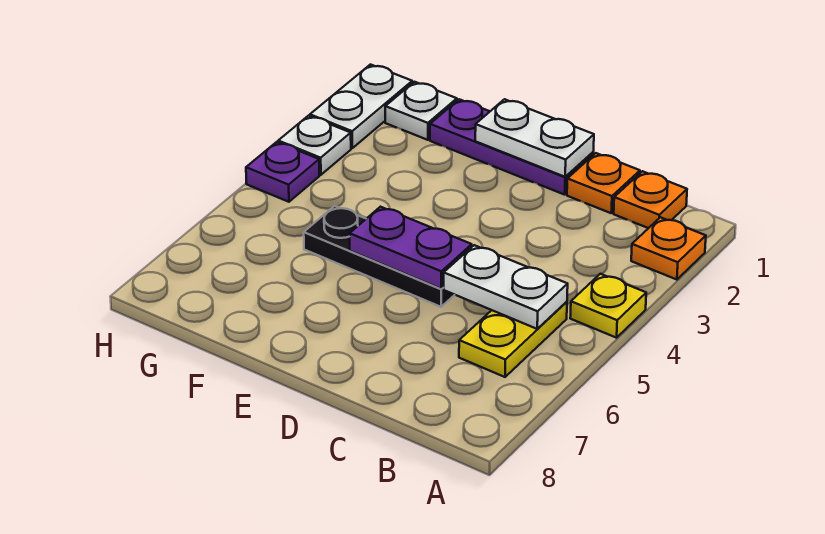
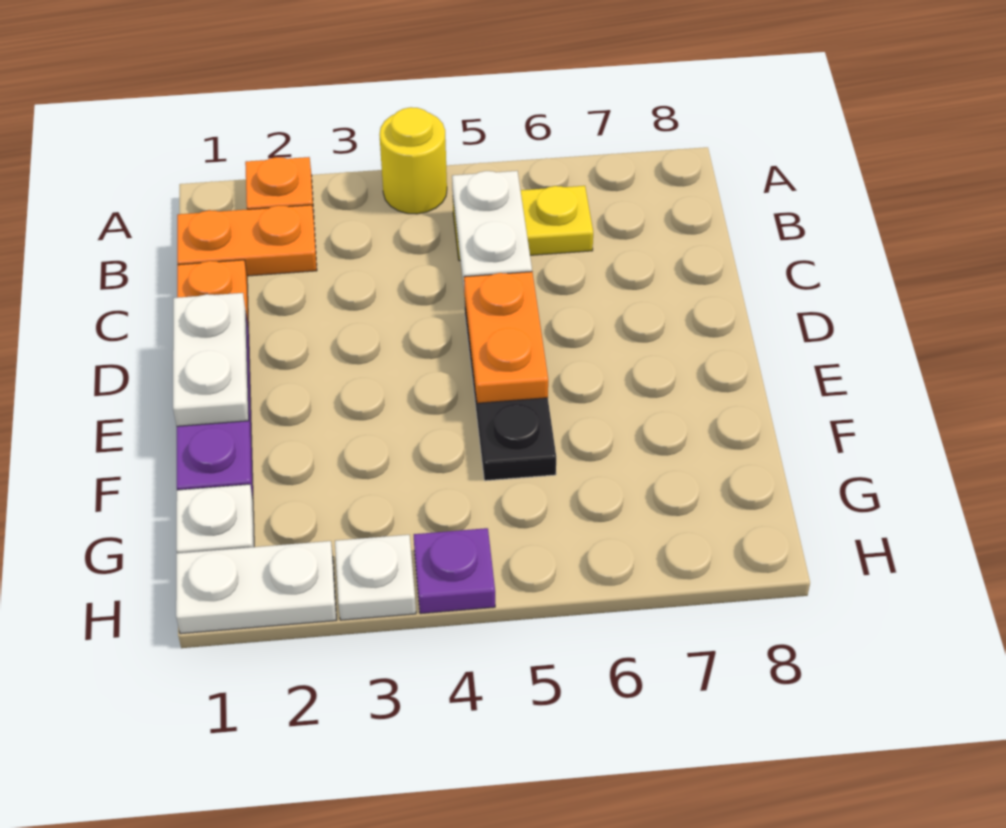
yellow 1x1 plate [570,274,646,338] -> yellow 1x1 round brick [379,107,447,214]
orange 1x1 plate [614,171,687,228] -> orange 1x2 plate [177,205,317,276]
purple 1x2 plate [350,207,472,289] -> orange 1x2 plate [464,272,548,403]

